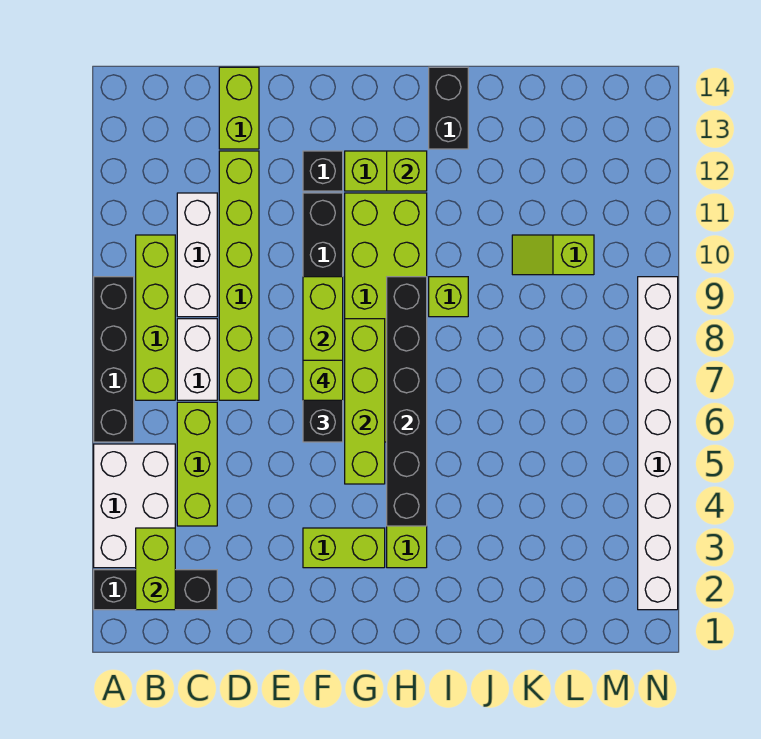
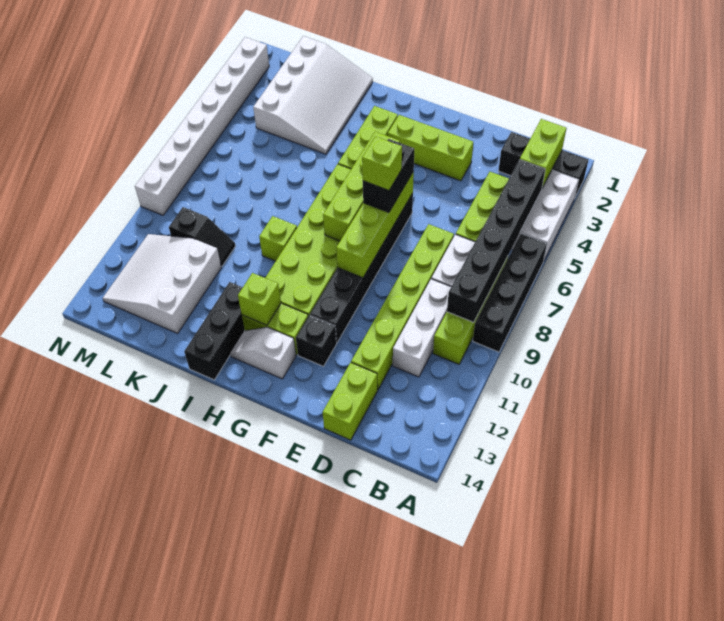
lime 1x2 brick [303,528,385,568] -> lime 1x3 brick [388,115,473,181]
none -> white 1x2 slope [230,327,296,379]
black 1x6 brick [387,277,427,526] -> black 1x6 brick moved to [447,159,545,322]
black 1x2 brick [429,67,468,149] -> black 1x3 brick [184,282,245,380]
none -> white 3x4 slope [253,36,373,154]
lime 1x2 slope [512,235,594,275] -> black 1x2 slope [169,207,235,266]
none -> white 3x3 slope [103,234,221,333]

